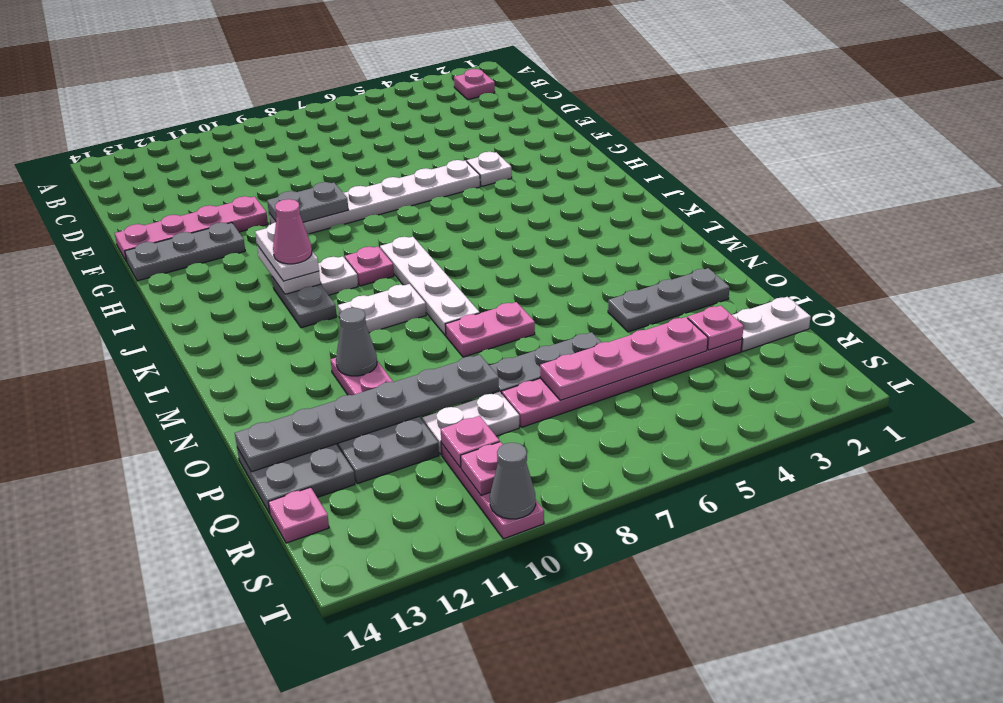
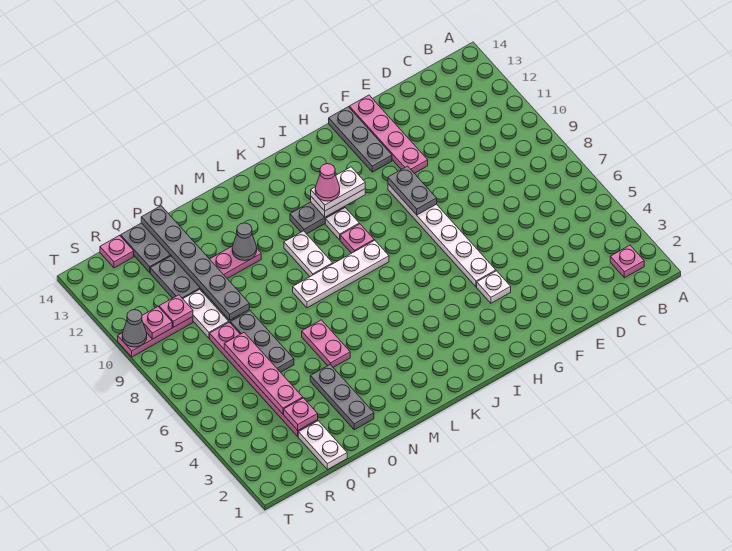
pink 1x2 plate [445,302,535,357] -> pink 1x2 plate moved to [302,320,350,367]

